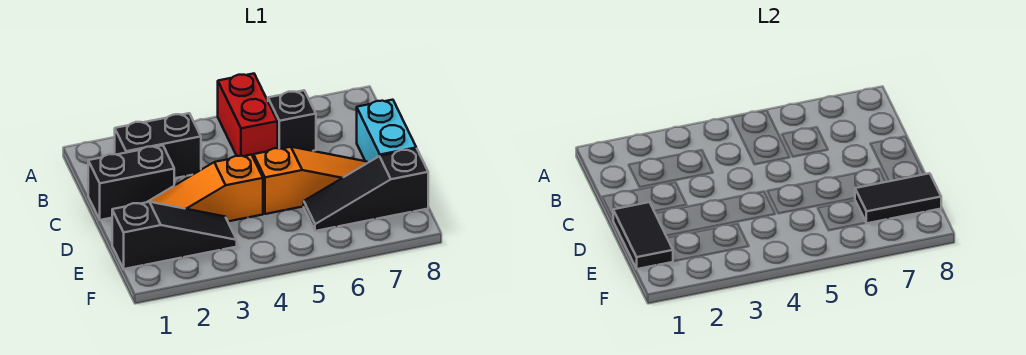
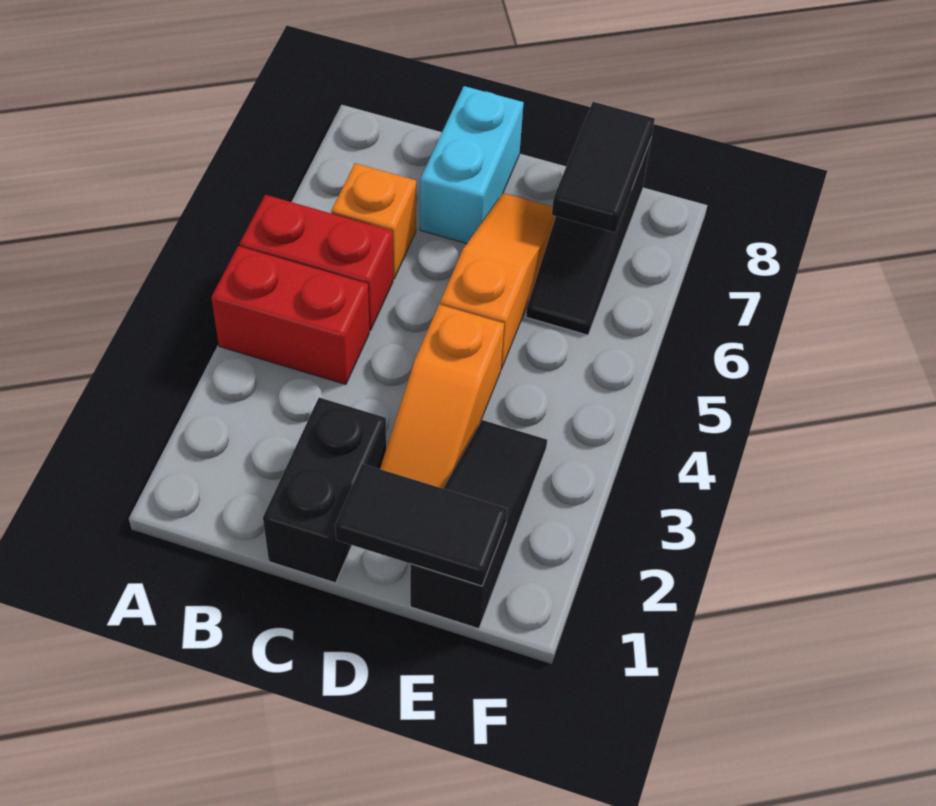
none -> red 1x2 brick [211,246,369,385]
black 1x2 brick [115,113,201,178] -> none
black 1x1 brick [268,90,316,151] -> orange 1x1 brick [331,163,416,279]
cyan 1x2 brick [357,100,416,163] -> cyan 1x2 brick turned to [420,86,524,244]

